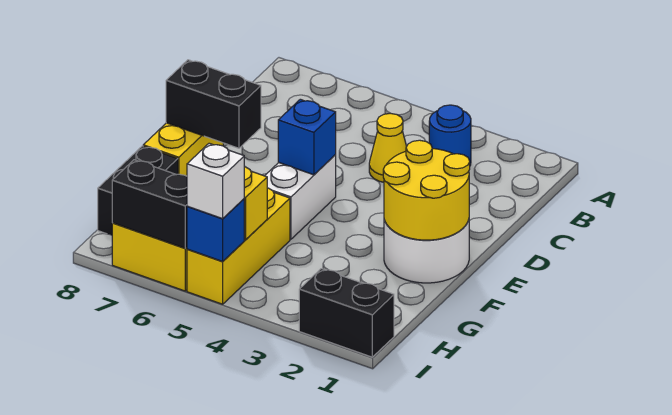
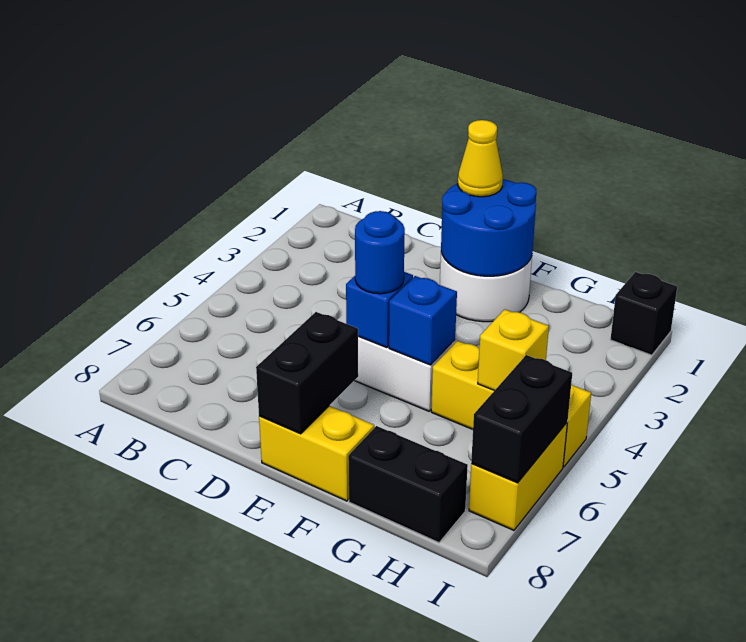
blue 1x1 round brick [429,105,471,165] -> blue 1x1 round brick moved to [355,211,405,294]
yellow 1x1 cone [369,113,407,182] -> yellow 1x1 cone moved to [458,120,503,197]
yellow 2x2 round brick [383,140,470,240] -> blue 2x2 round brick [441,179,536,276]
black 1x2 brick [299,269,394,357] -> black 1x1 brick [610,272,677,355]
blue 1x1 brick [187,199,244,261] -> blue 1x1 brick moved to [389,276,457,365]
white 1x1 brick [187,143,245,219] -> none

